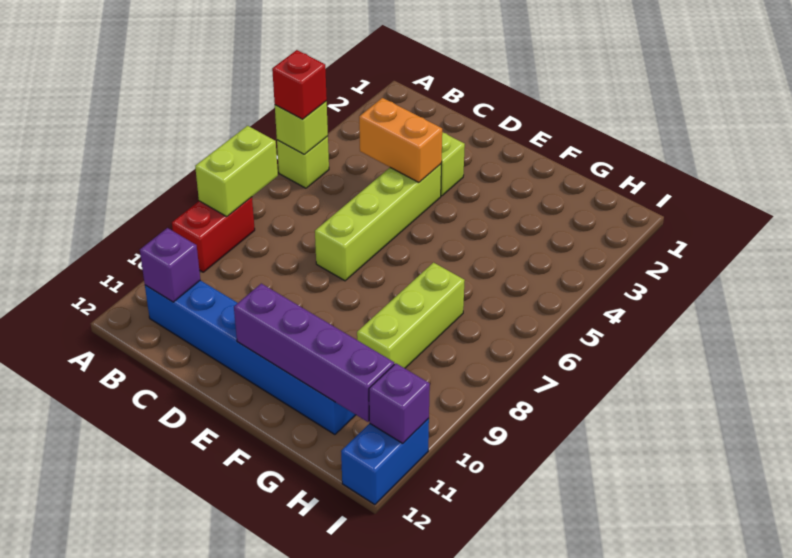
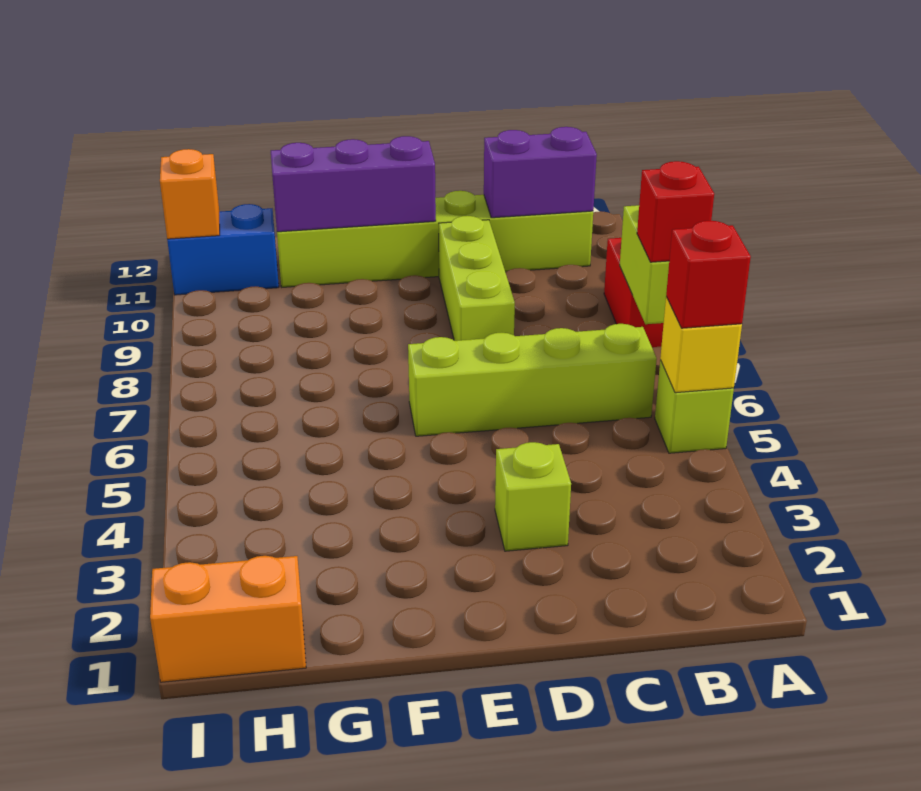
lime 1x1 brick [275,101,328,154] -> yellow 1x1 brick [660,297,742,393]
none -> red 1x1 brick [637,161,714,262]
blue 1x6 brick [145,280,355,434] -> lime 1x6 brick [277,191,593,287]
purple 1x1 brick [140,228,200,302] -> purple 1x2 brick [484,127,597,218]
orange 1x2 brick [359,98,442,182] -> orange 1x2 brick moved to [150,556,306,682]
lime 1x4 brick [315,164,441,281] -> lime 1x4 brick turned to [408,324,657,436]
purple 1x4 brick [234,284,394,422] -> purple 1x3 brick [271,136,436,232]
lime 1x3 brick [357,263,465,368] -> lime 1x3 brick moved to [439,216,515,341]
blue 1x2 brick [341,418,429,505] -> blue 1x2 brick turned to [167,204,279,295]
purple 1x1 brick [369,363,430,443] -> orange 1x1 brick [160,149,220,239]

